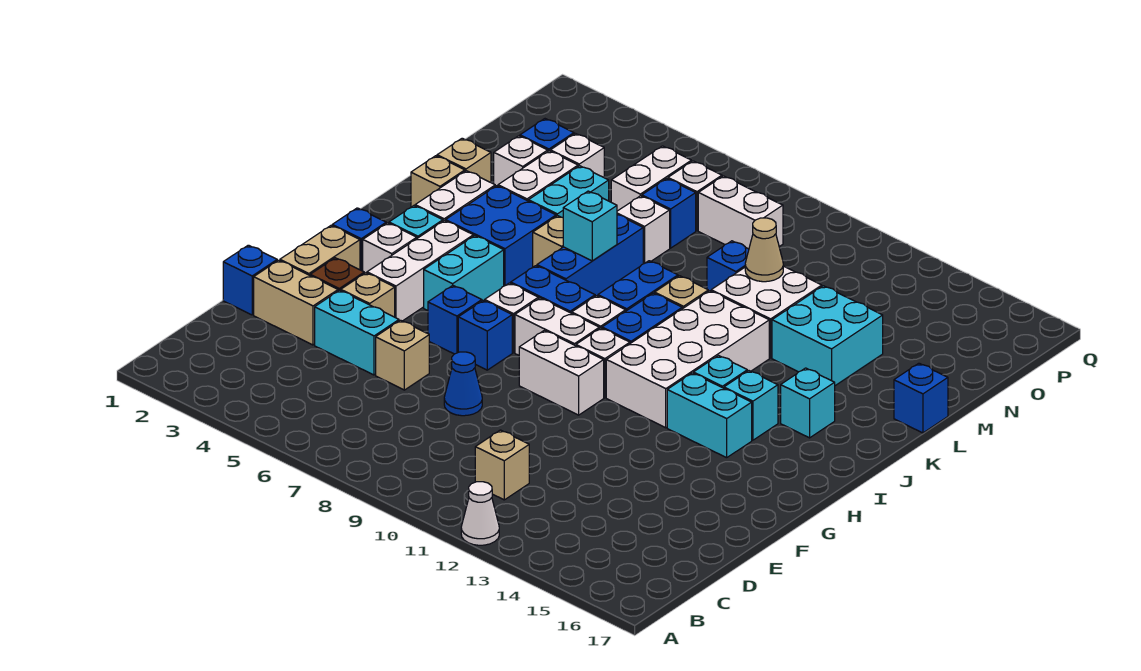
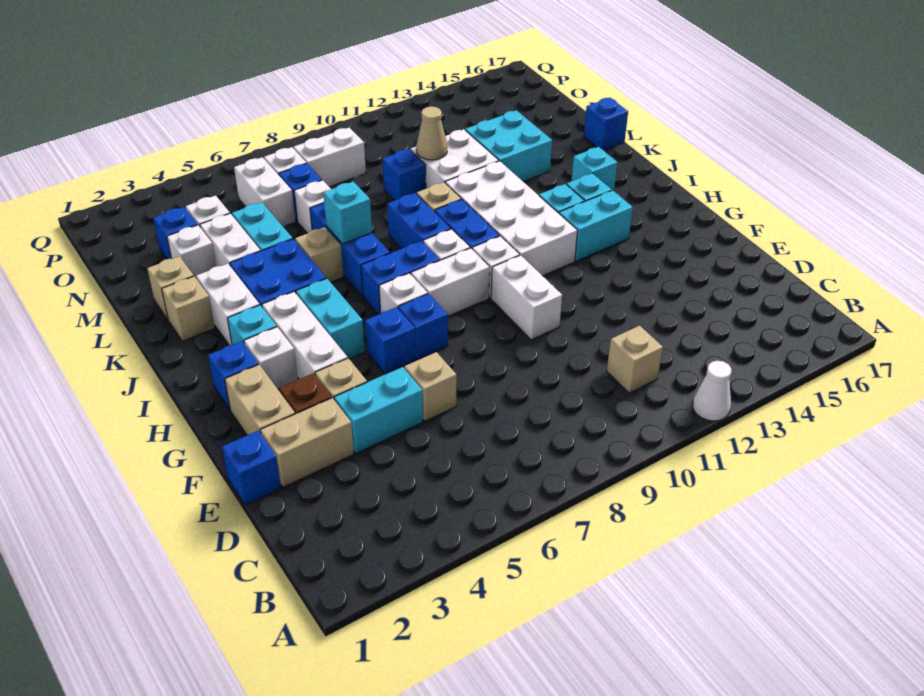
blue 1x1 cone [444,352,482,416] -> none
white 1x2 brick [519,330,604,415] -> white 1x2 brick turned to [491,255,562,340]

